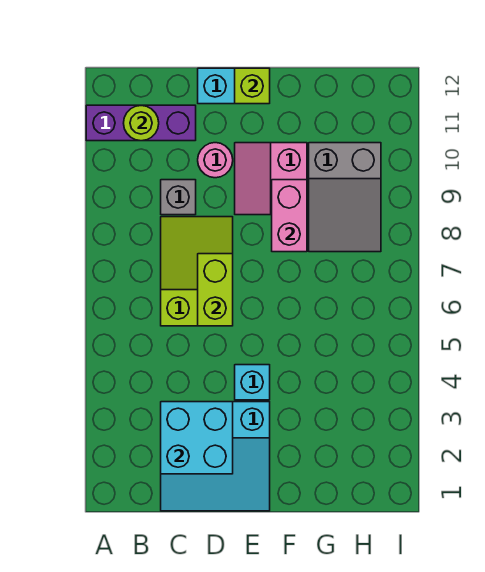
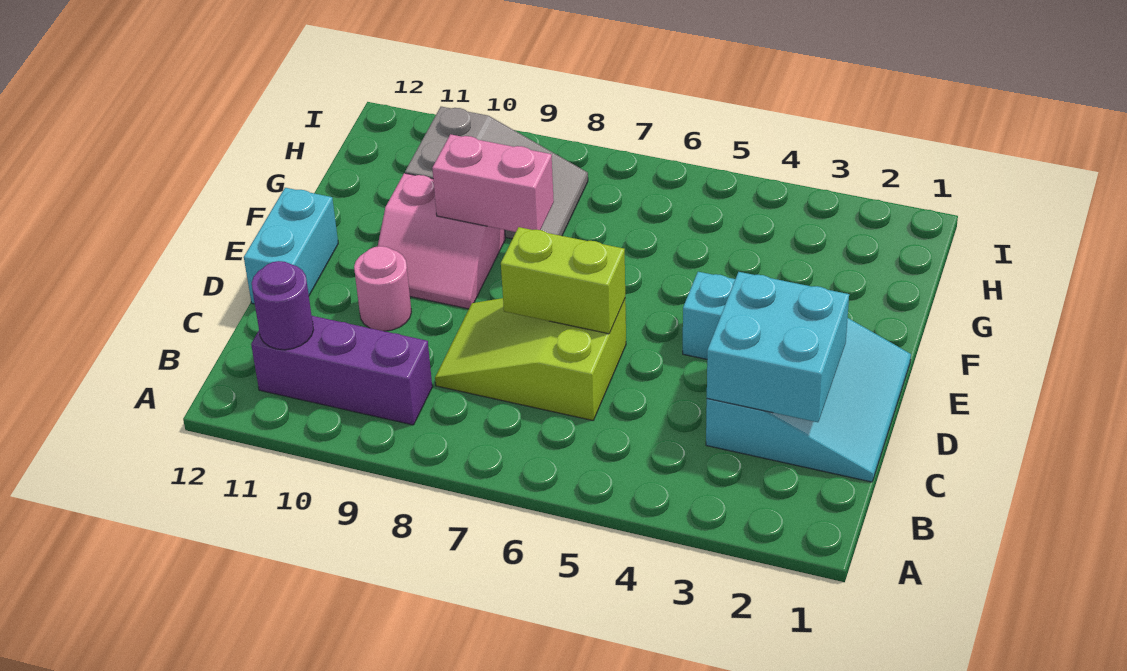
purple 1x3 brick [86,105,196,141] -> purple 1x3 brick turned to [251,316,432,425]
lime 1x1 round brick [124,105,159,141] -> purple 1x1 round brick [252,261,313,350]
grey 1x1 brick [161,180,196,215] -> none
lime 1x1 brick [235,68,270,104] -> none

